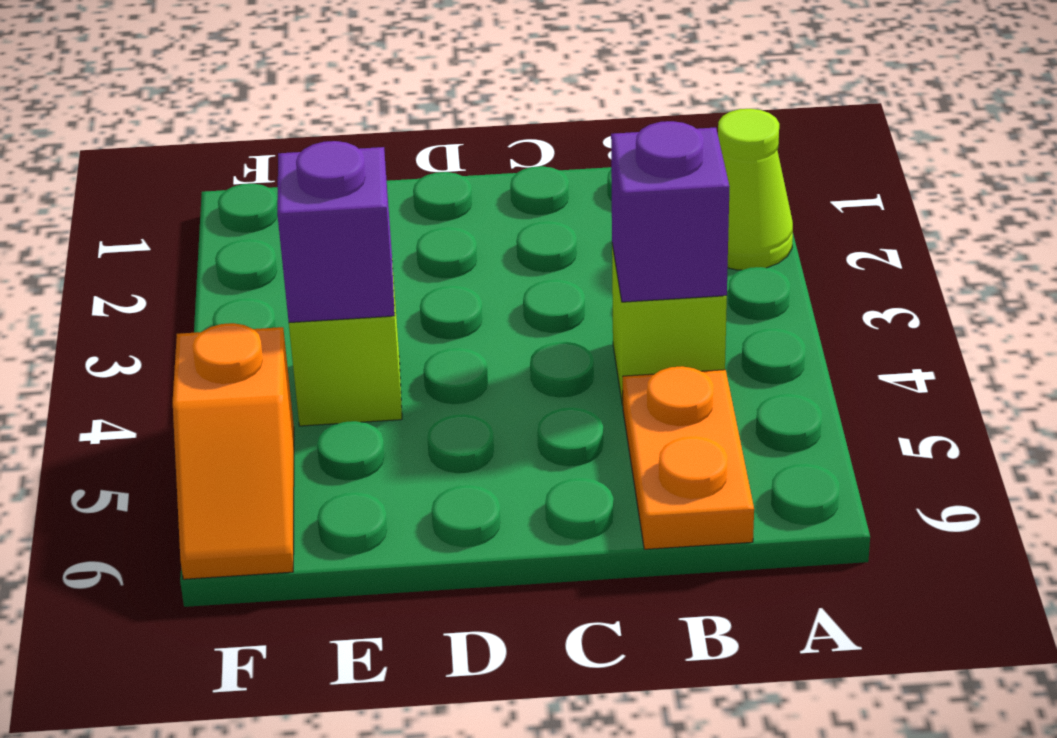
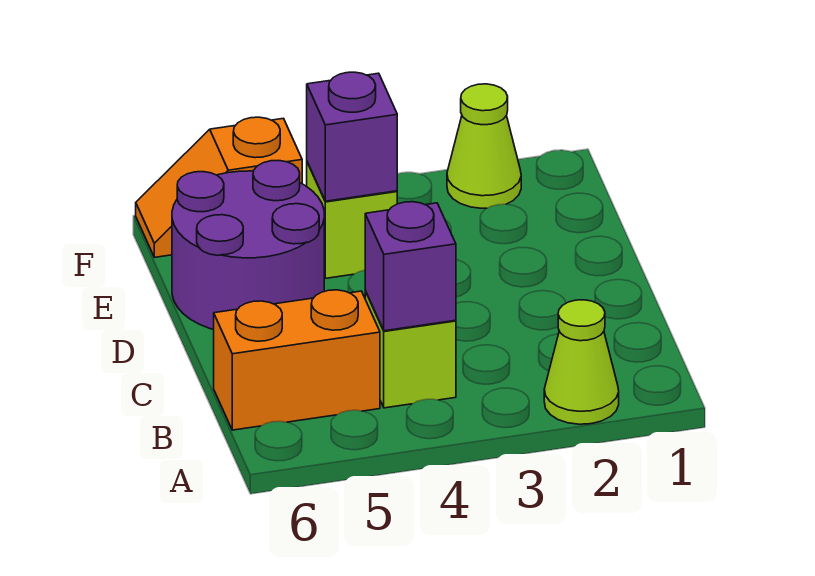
orange 1x2 plate [623,366,754,549] -> orange 1x2 brick [214,290,380,430]
none -> purple 2x2 round brick [172,160,324,330]
none -> lime 1x1 cone [447,84,521,208]

